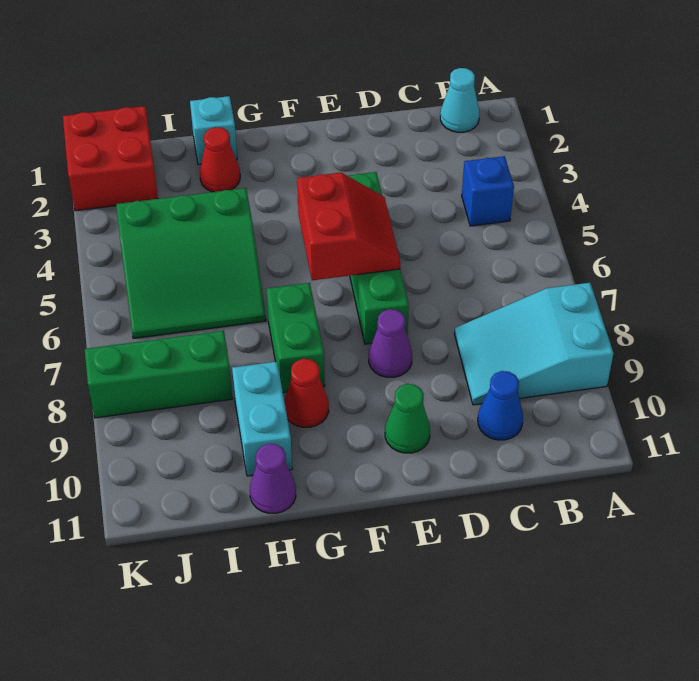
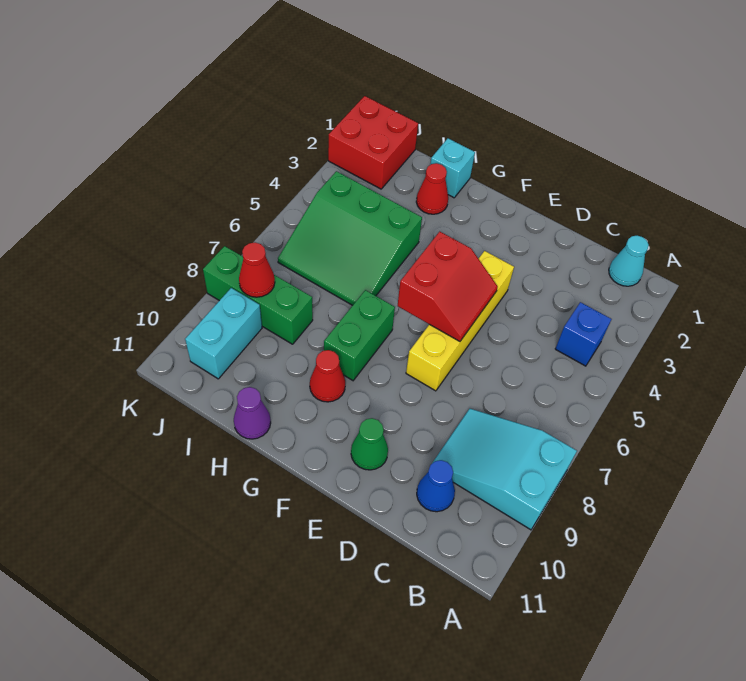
green 1x4 brick [348,172,409,344] -> yellow 1x4 brick [406,251,514,391]
purple 1x1 cone [369,309,412,377] -> none
cyan 1x2 brick [232,362,292,476] -> cyan 1x2 brick moved to [185,288,262,379]
none -> red 1x1 cone [239,242,275,297]

